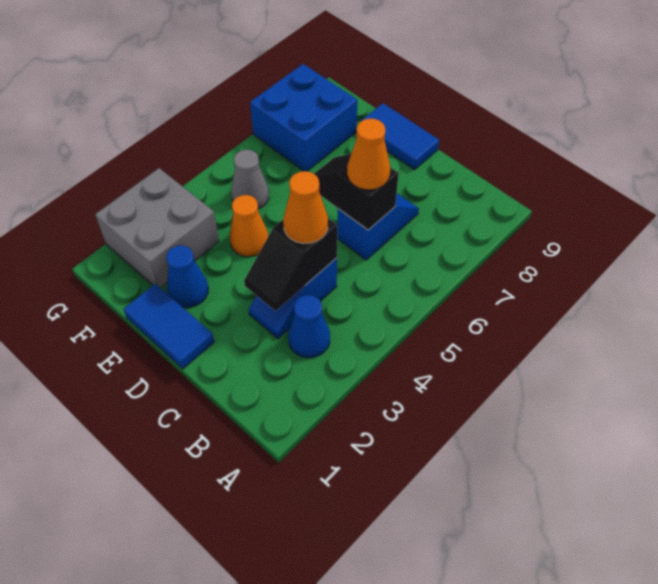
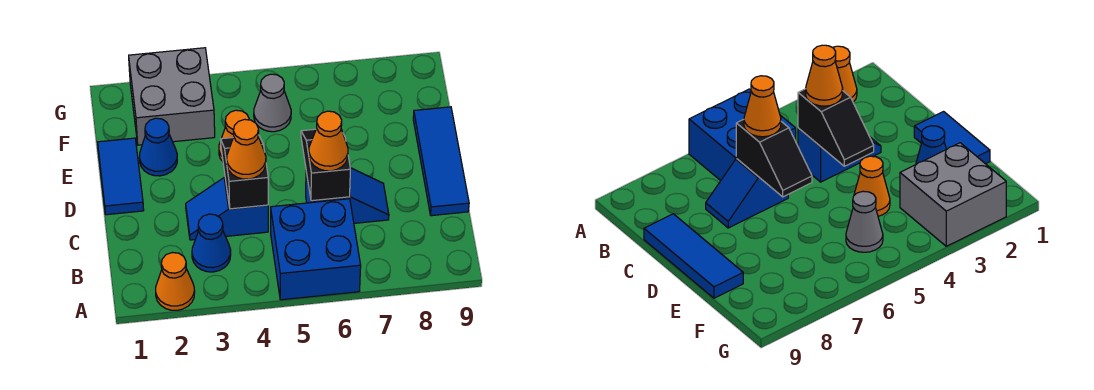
none -> orange 1x1 cone [156,253,195,310]
black 1x2 slope [244,218,337,311] -> black 1x2 slope turned to [221,135,268,209]
blue 1x2 tile [360,103,439,170] -> blue 1x3 tile [413,107,469,216]
blue 2x2 brick [250,64,358,171] -> blue 2x2 brick moved to [271,199,361,300]

